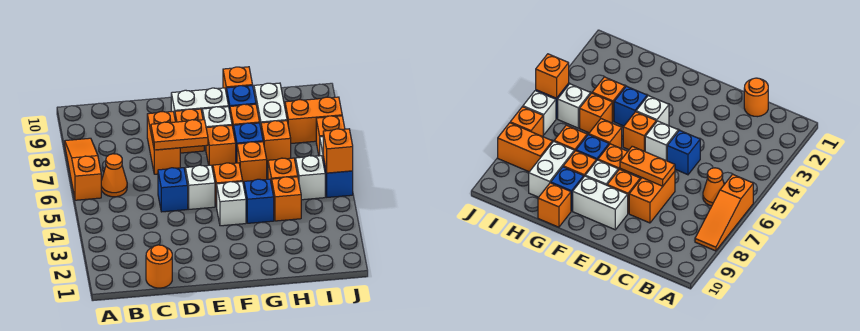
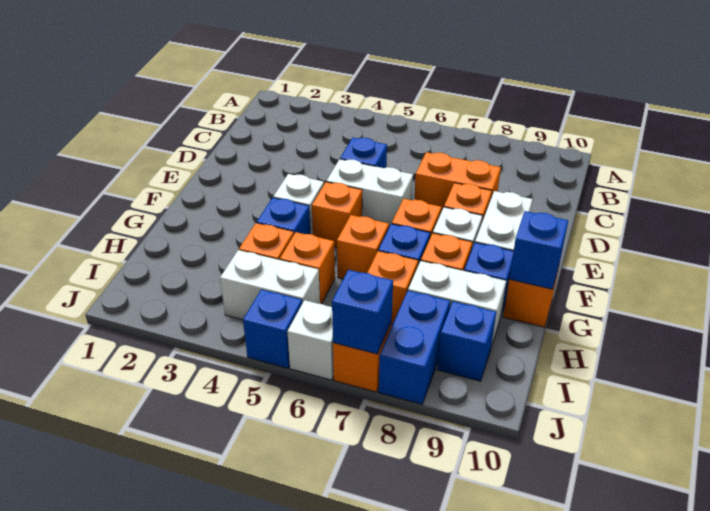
orange 1x3 slope [65,138,101,200] -> none
orange 1x1 cone [101,154,127,197] -> none
orange 1x1 round brick [146,245,172,288] -> none
orange 1x2 plate [151,120,208,150] -> none
white 1x1 brick [185,165,215,209] -> white 1x2 brick [326,159,413,227]
none -> blue 1x1 brick [509,211,568,289]
white 1x1 brick [296,156,325,200] -> white 1x2 brick [220,250,320,320]
orange 1x2 brick [285,97,342,143] -> blue 1x2 brick [379,291,450,404]
none -> blue 1x1 brick [437,302,496,381]
orange 1x1 brick [323,129,353,173] -> none
none -> blue 1x1 brick [332,270,393,354]

